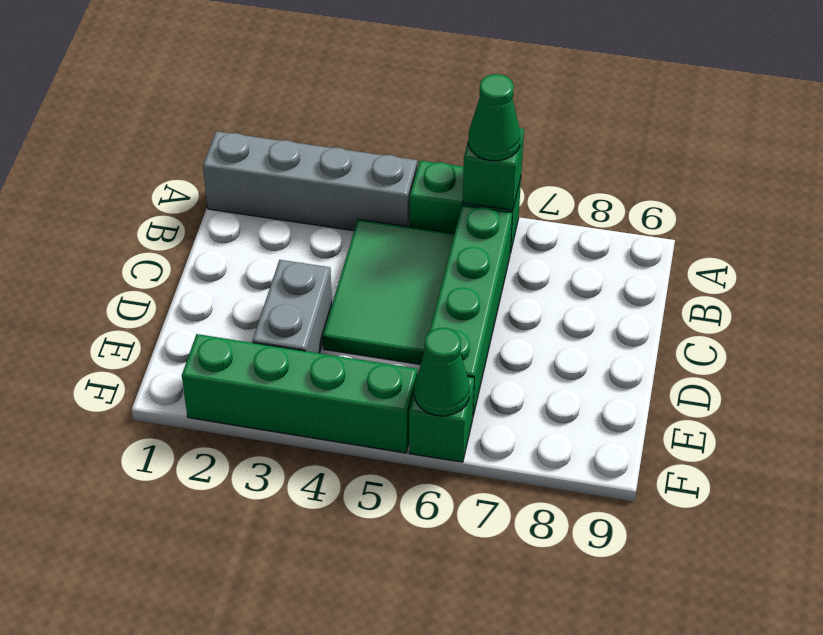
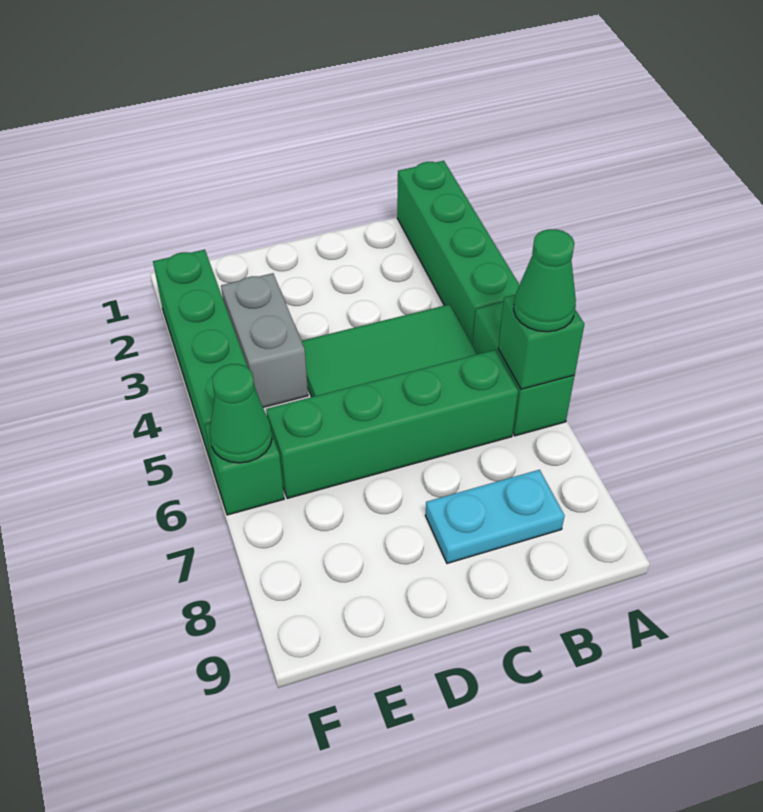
grey 1x4 brick [203,131,417,231] -> green 1x4 brick [397,161,519,345]
none -> cyan 1x2 plate [425,470,565,563]
grey 1x2 brick [252,260,332,353] -> grey 1x2 brick turned to [221,273,308,407]

